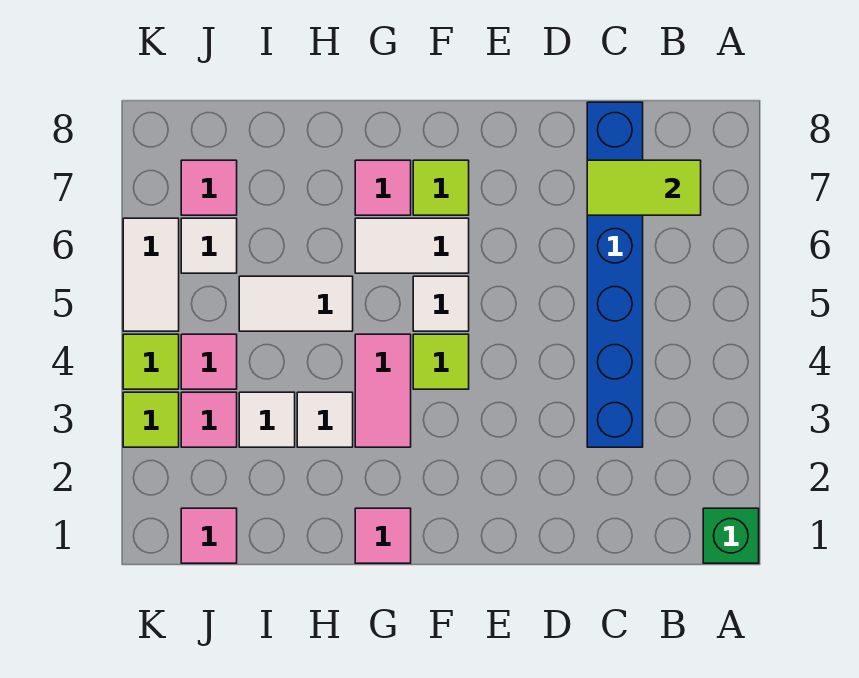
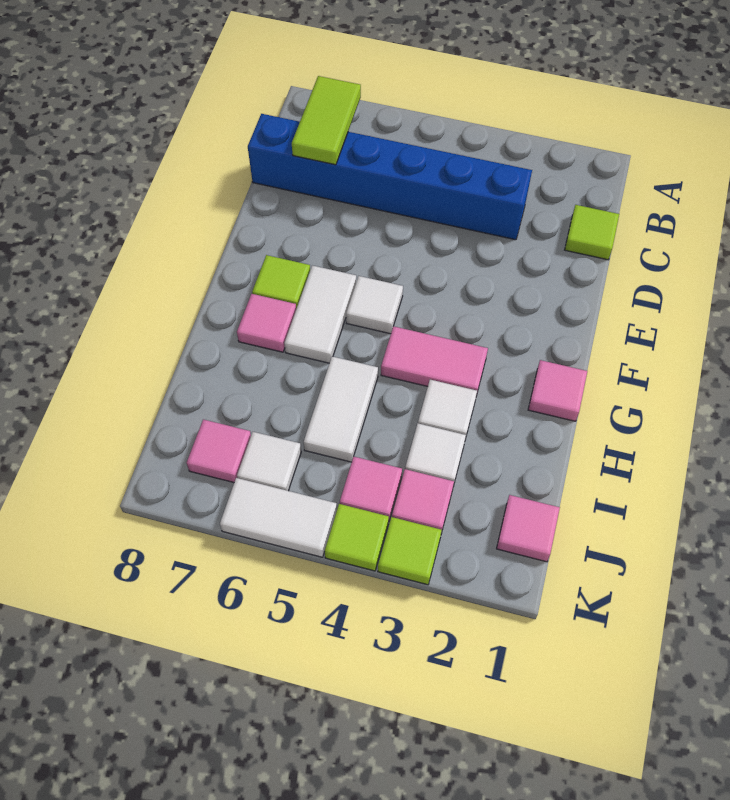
green 1x1 brick [703,508,759,563] -> none
lime 1x1 tile [413,334,469,389] -> lime 1x1 tile moved to [565,205,619,260]

